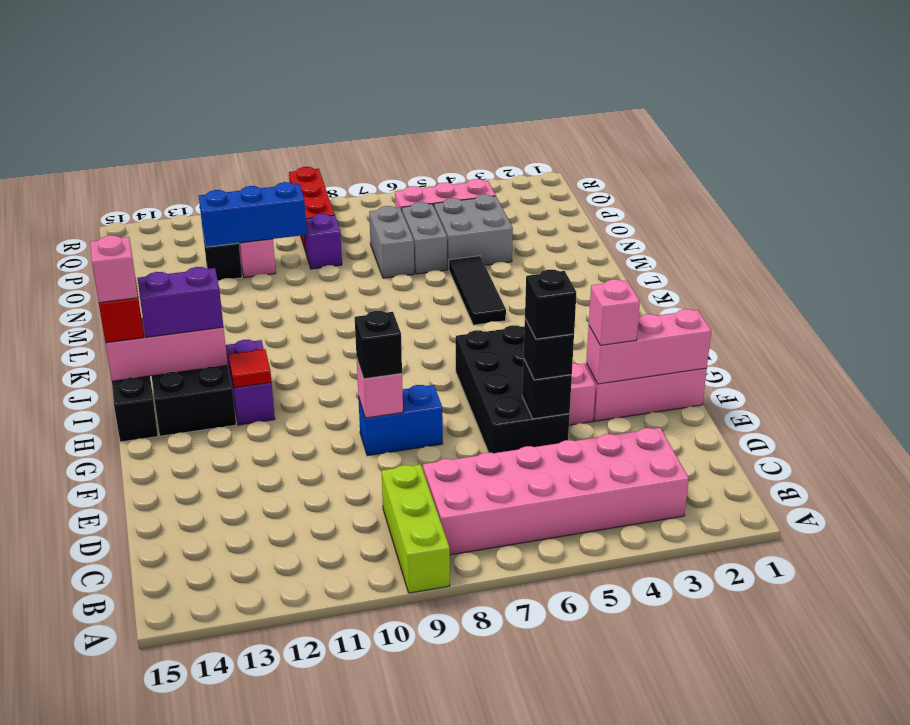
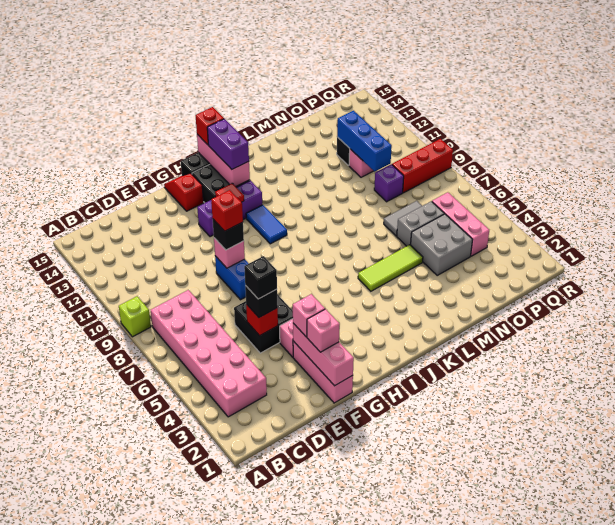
lime 1x3 brick [382,464,450,593] -> lime 1x1 brick [119,296,151,337]
black 2x4 brick [456,325,570,453] -> black 2x2 brick [234,294,293,353]
black 1x1 brick [522,358,572,419] -> red 1x1 brick [246,304,278,336]
none -> red 1x1 brick [211,190,243,231]
none -> red 1x2 slope [164,173,204,211]
purple 1x2 brick [226,340,275,425] -> purple 1x3 brick [197,180,262,237]
none -> blue 1x2 tile [246,205,287,244]
pink 1x1 brick [90,235,138,303] -> pink 1x1 brick moved to [307,309,340,352]
black 1x3 tile [449,256,506,325] -> lime 1x3 tile [358,245,423,291]
grey 1x2 brick [369,206,414,278] -> grey 1x2 tile [384,201,422,236]

